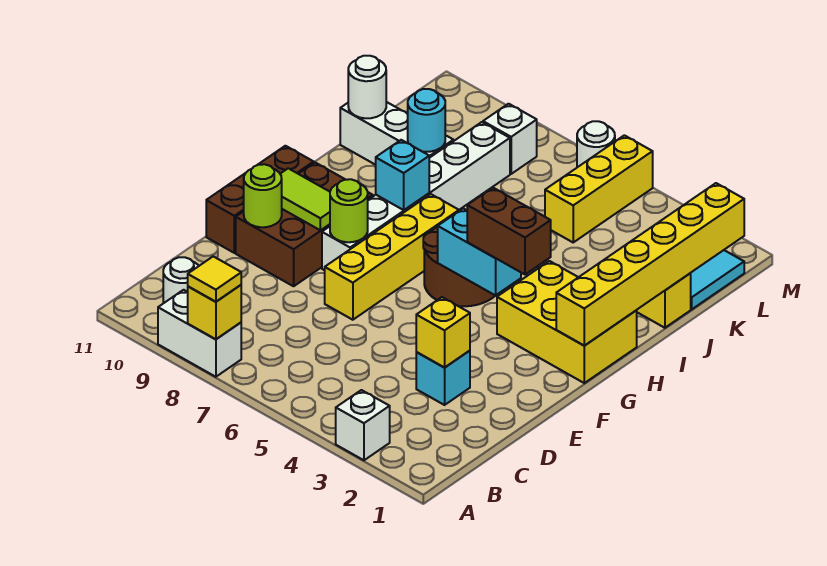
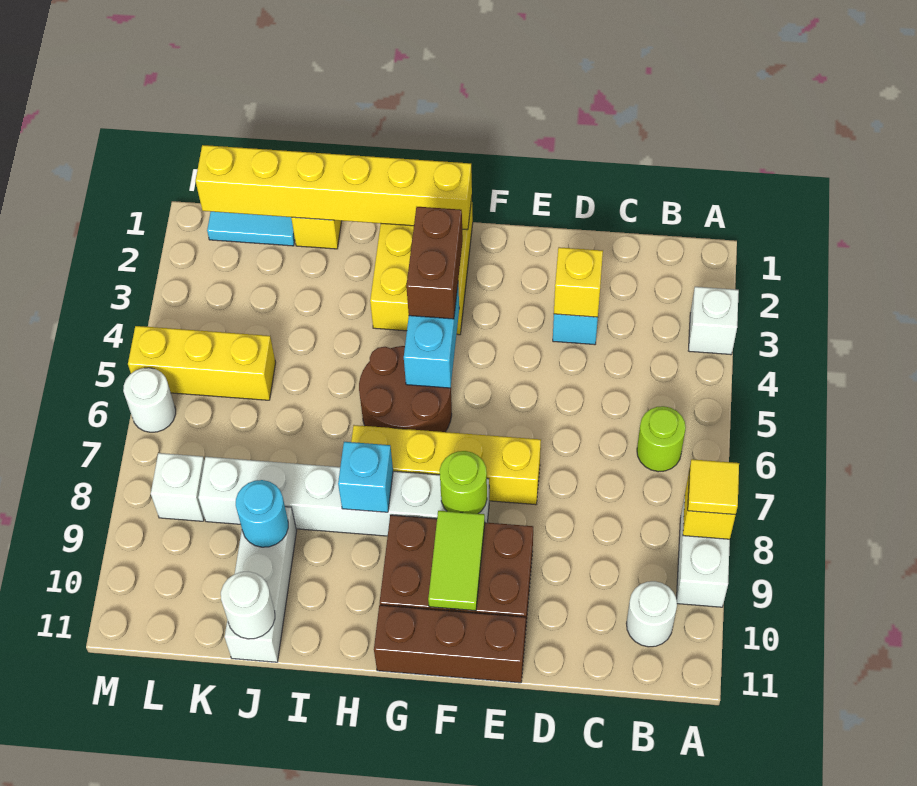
lime 1x1 round brick [244,164,282,227] -> lime 1x1 round brick moved to [637,406,686,472]

